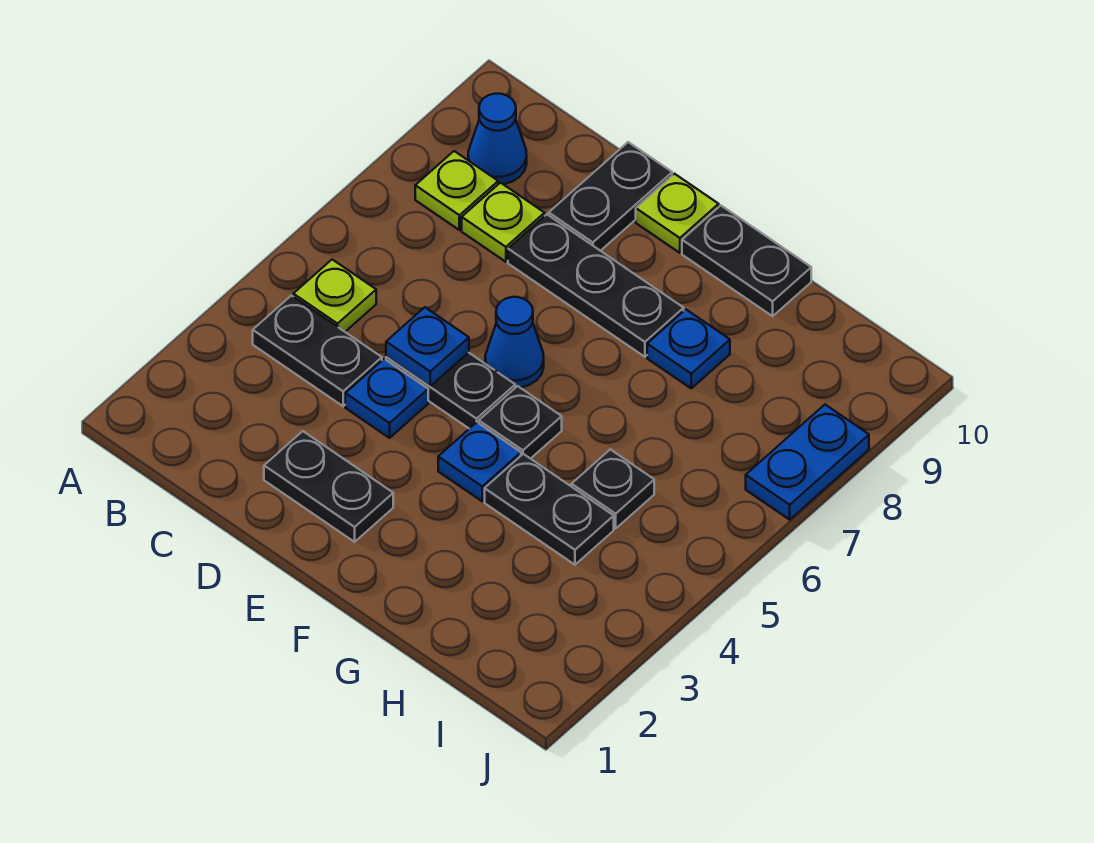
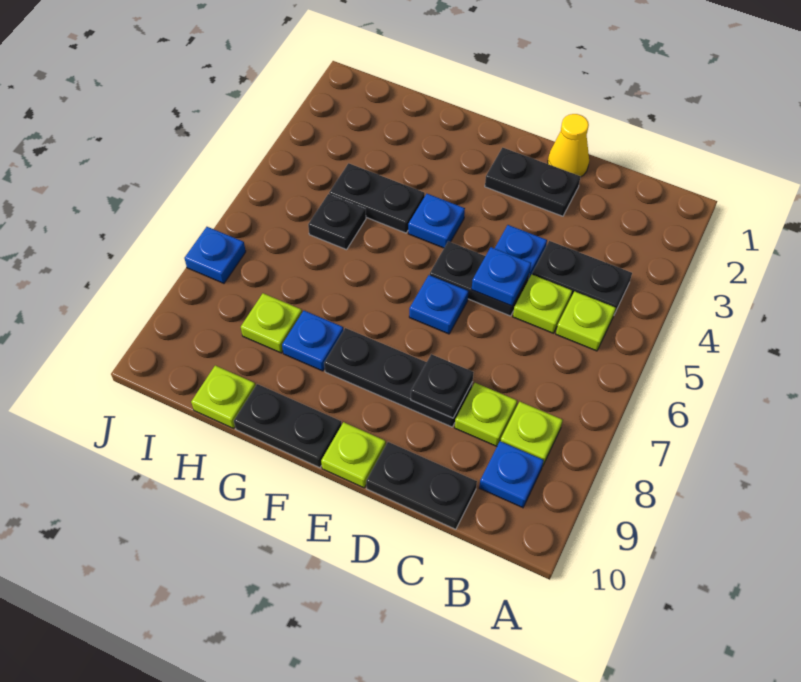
blue 1x1 cone [468,94,527,184] -> blue 1x1 plate [479,441,544,508]
none -> lime 1x1 plate [513,275,572,333]
none -> yellow 1x1 cone [548,114,589,176]
black 1x2 plate [549,142,672,251] -> black 1x2 plate turned to [366,442,477,529]
blue 1x1 cone [485,297,544,388] -> blue 1x1 plate [409,275,468,334]
black 1x1 plate [479,386,562,459] -> black 1x1 plate moved to [411,354,474,418]
none -> lime 1x1 plate [241,293,302,353]
none -> lime 1x1 plate [191,366,256,428]
blue 1x2 plate [746,405,869,520] -> blue 1x1 plate [184,227,246,283]

